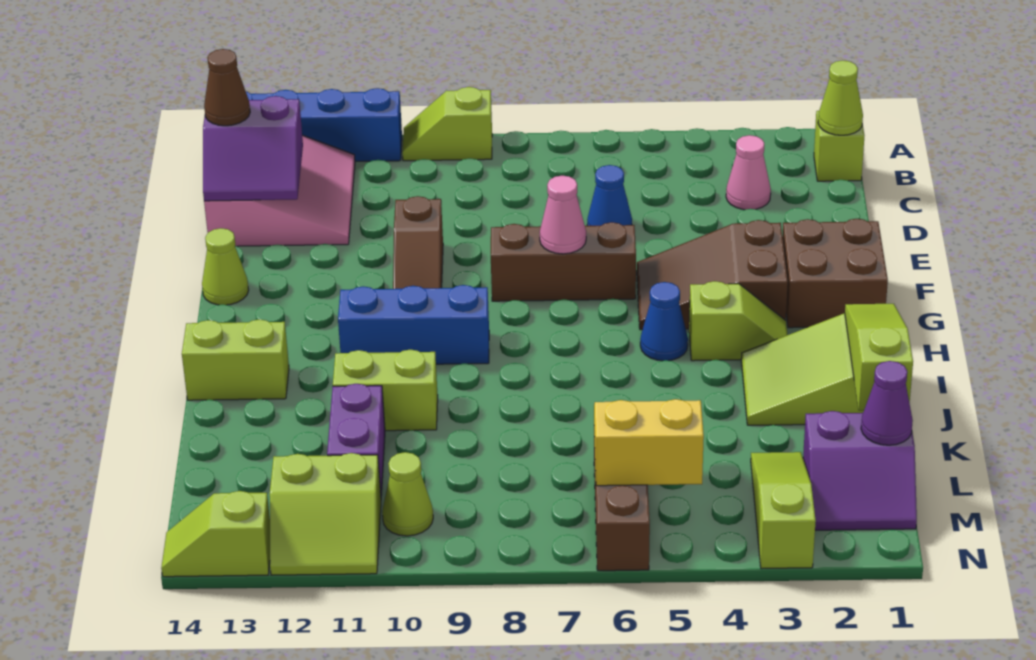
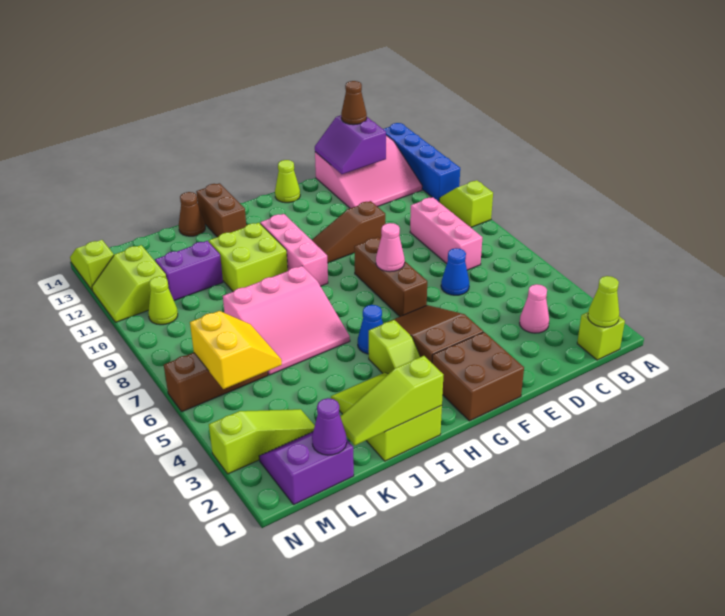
none -> pink 1x3 brick [410,197,482,270]
blue 1x3 brick [338,285,489,364] -> pink 1x3 brick [260,214,328,286]
lime 1x3 slope [845,304,913,411] -> lime 1x3 slope turned to [340,356,443,445]
none -> pink 3x3 slope [223,266,350,375]
lime 1x2 brick [182,319,289,400] -> brown 1x2 brick [196,183,246,237]
lime 1x2 brick [333,350,438,431] -> lime 2x2 brick [209,223,288,292]
none -> brown 1x1 cone [179,192,205,236]
purple 2x2 slope [803,411,917,530] -> purple 2x2 slope turned to [259,432,354,504]

